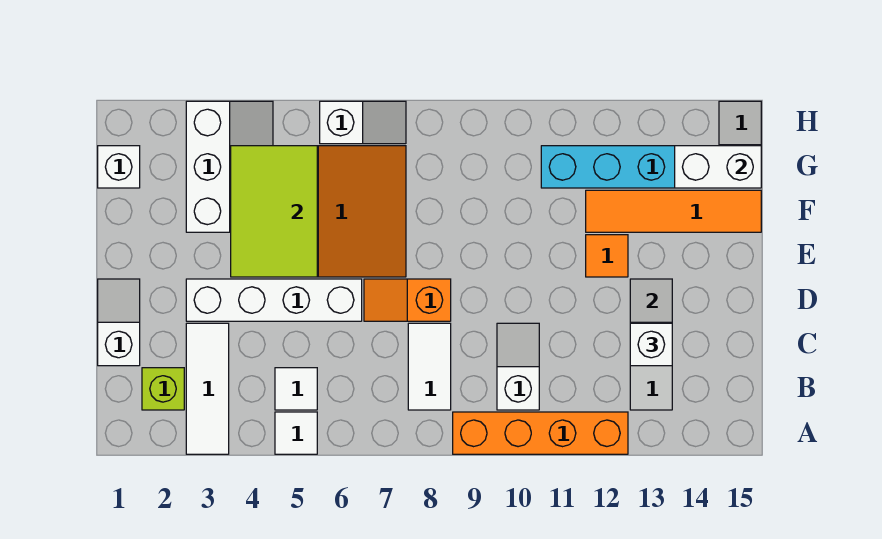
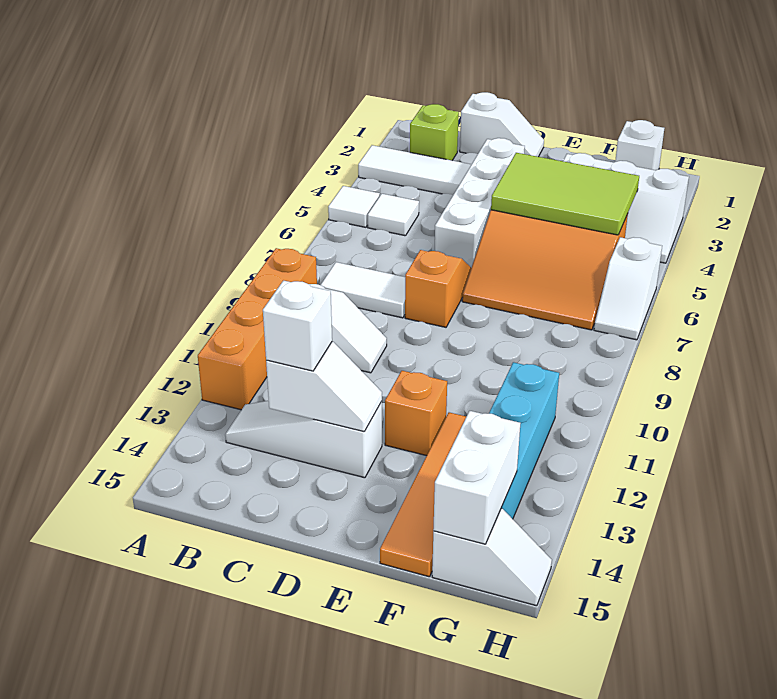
orange 1x1 tile [586,235,628,277] -> orange 1x1 brick [385,371,447,456]

